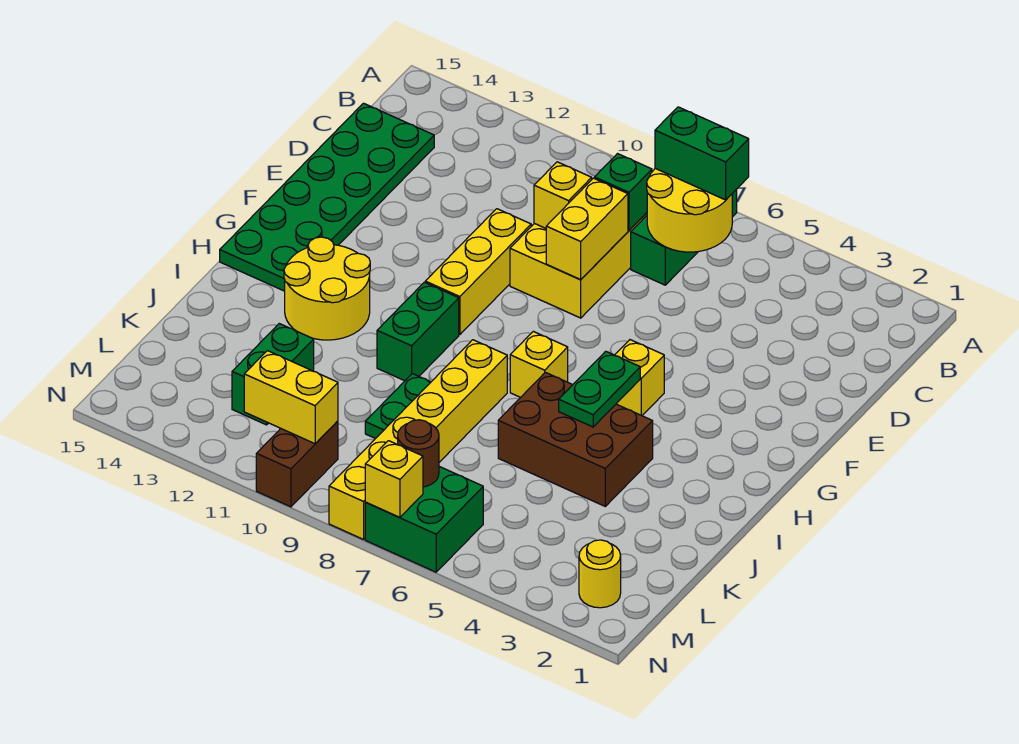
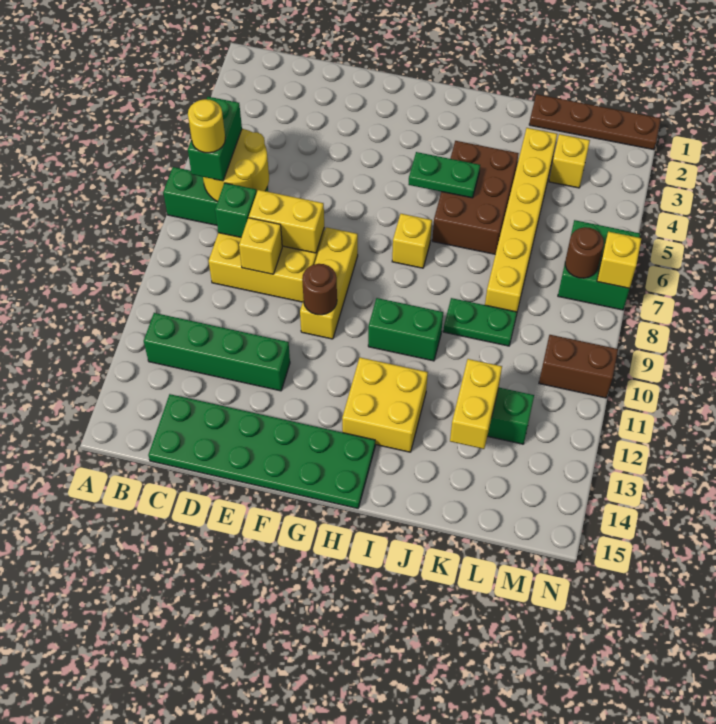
none -> green 1x4 brick [144,313,290,391]
yellow 1x3 brick [425,209,531,335] -> yellow 1x3 brick turned to [300,227,358,339]
none -> brown 1x1 round brick [302,264,337,315]
yellow 1x1 brick [615,340,664,416] -> yellow 1x1 brick moved to [549,134,590,188]
yellow 2x2 round brick [284,237,370,340] -> yellow 2x2 brick [342,357,428,452]
yellow 1x6 brick [329,340,507,539] -> yellow 1x6 brick turned to [485,128,557,312]
none -> brown 1x4 plate [529,94,661,150]
yellow 1x1 round brick [579,540,621,608] -> yellow 1x1 round brick moved to [188,99,225,153]
yellow 1x2 brick [244,351,338,444] -> yellow 1x2 brick moved to [450,359,502,449]

